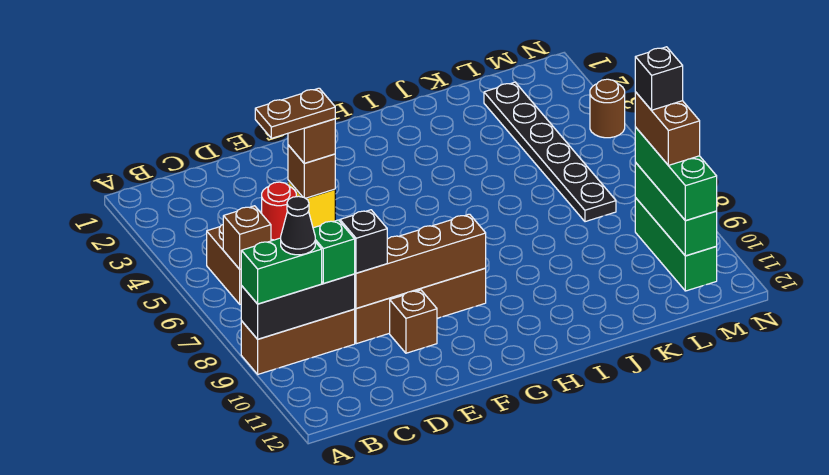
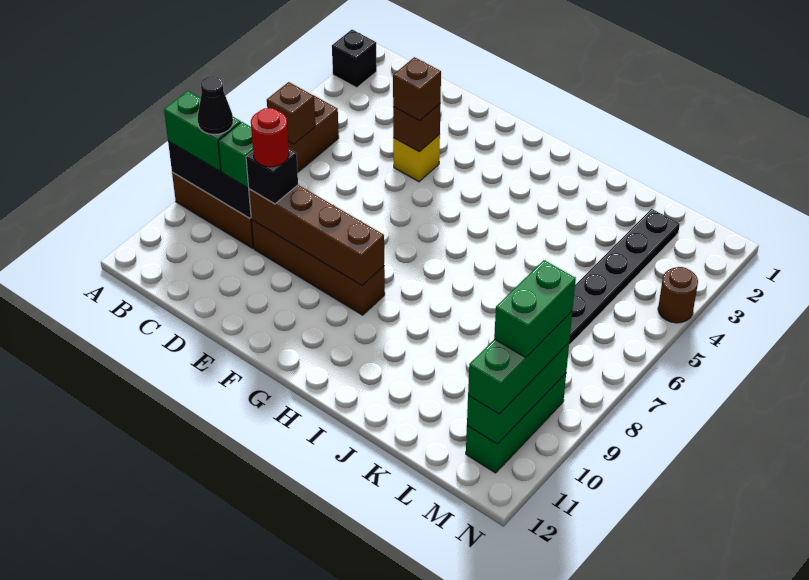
red 1x1 round brick [262,182,296,240] -> red 1x1 round brick moved to [251,108,289,167]
brown 1x2 plate [255,88,335,138] -> none
brown 1x1 brick [390,290,437,353] -> none
brown 1x2 brick [635,92,700,165] -> green 1x2 brick [494,260,576,358]
black 1x1 brick [635,47,683,110] -> black 1x1 brick moved to [332,30,377,88]

